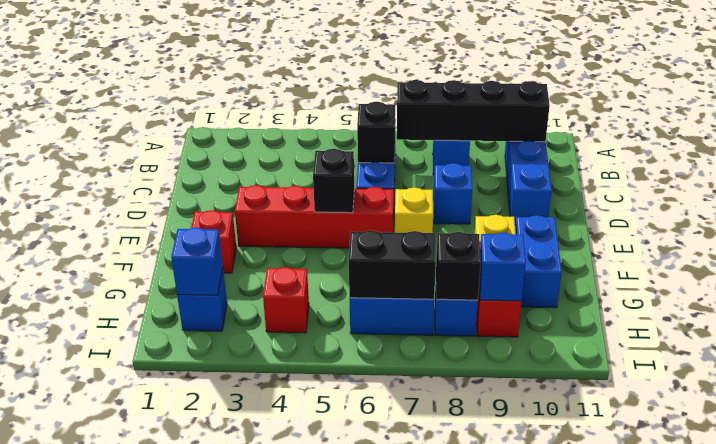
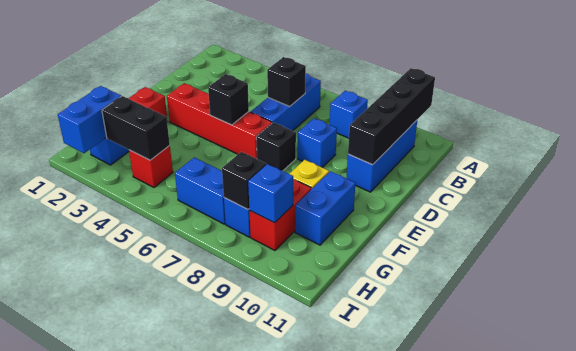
black 1x4 brick [397,80,550,142] -> black 1x4 brick turned to [348,68,435,165]
yellow 1x1 brick [395,187,433,233] -> black 1x1 brick [256,122,296,171]
blue 1x1 brick [171,228,223,295] -> blue 1x2 brick [58,86,121,153]
black 1x2 brick [349,230,436,299] -> black 1x2 brick moved to [102,96,170,160]

